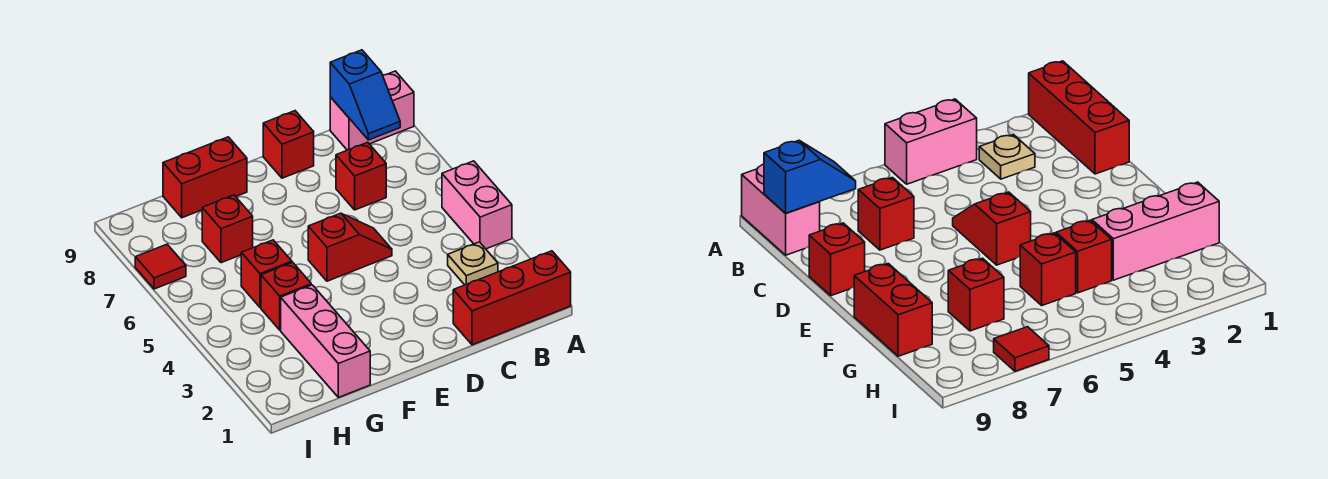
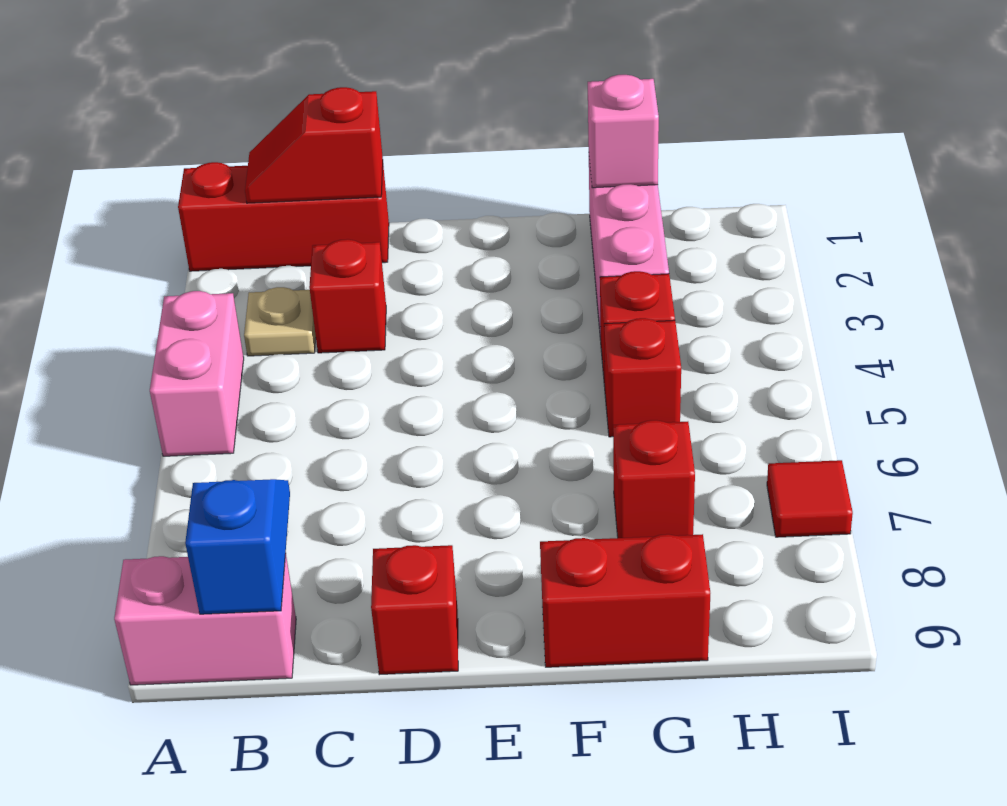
red 1x1 brick [336,142,386,210] -> red 1x1 brick moved to [309,239,386,353]
red 1x2 slope [308,213,392,281] -> red 1x2 slope moved to [245,87,383,203]
none -> pink 1x1 brick [588,75,659,188]

